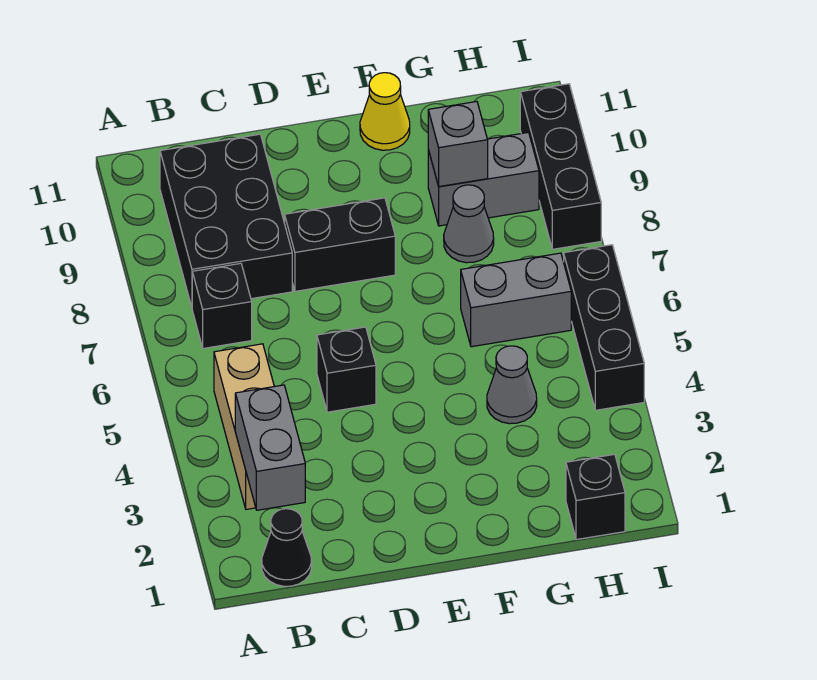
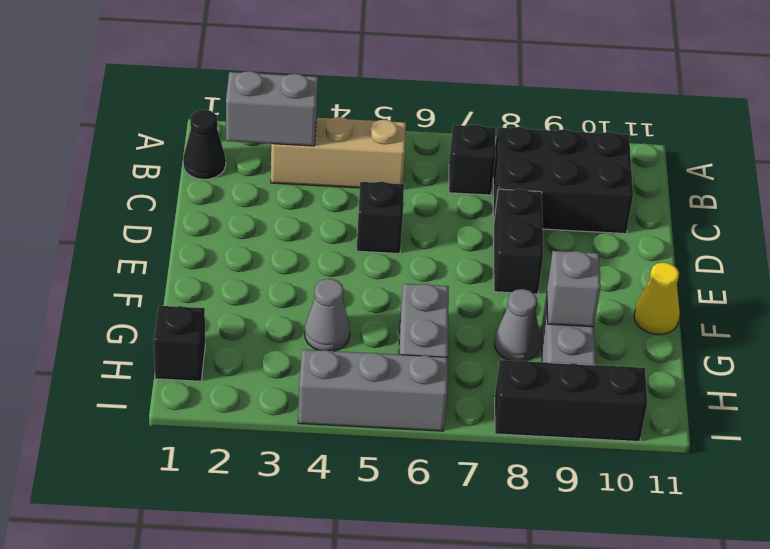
black 1x3 brick [564,245,644,410] -> grey 1x3 brick [298,350,448,431]

